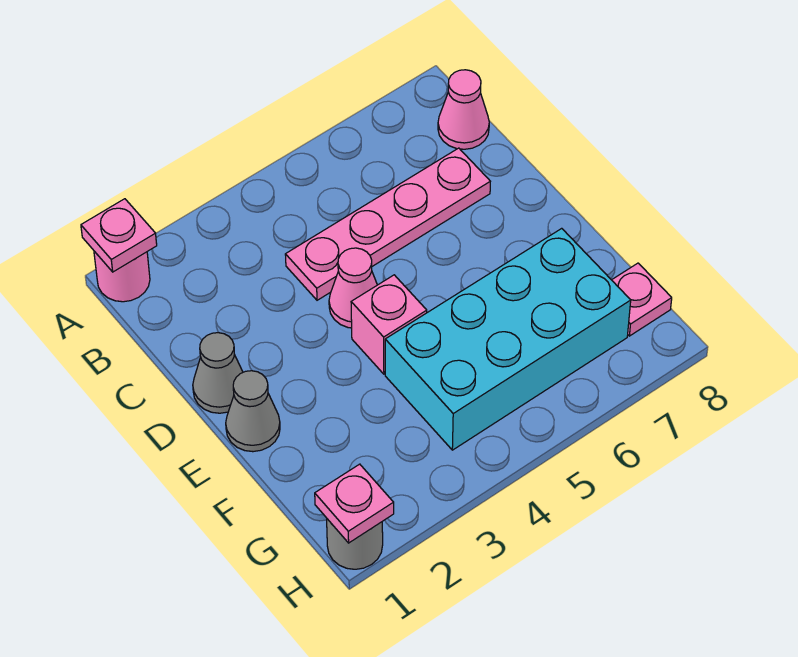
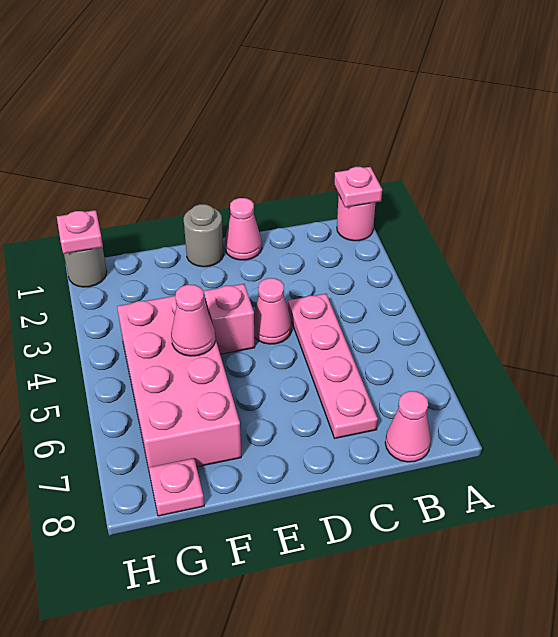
grey 1x1 cone [193,333,243,413] -> pink 1x1 cone [225,198,262,260]
grey 1x1 cone [226,371,280,452] -> grey 1x1 round brick [184,204,224,267]
cyan 2x4 brick [385,228,631,450] -> pink 2x4 brick [117,296,241,469]
none -> pink 1x1 cone [171,285,215,356]

